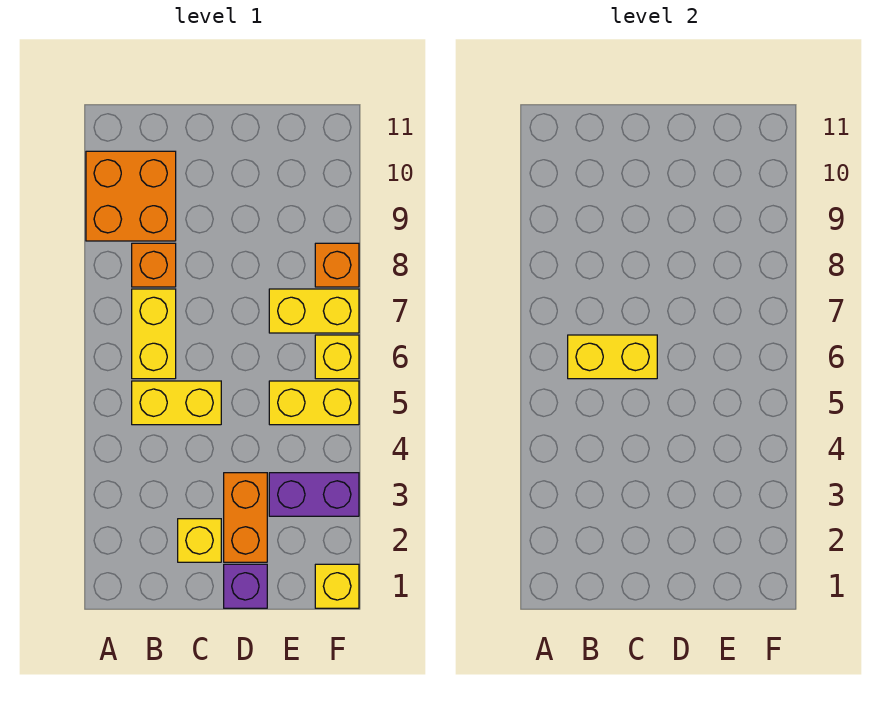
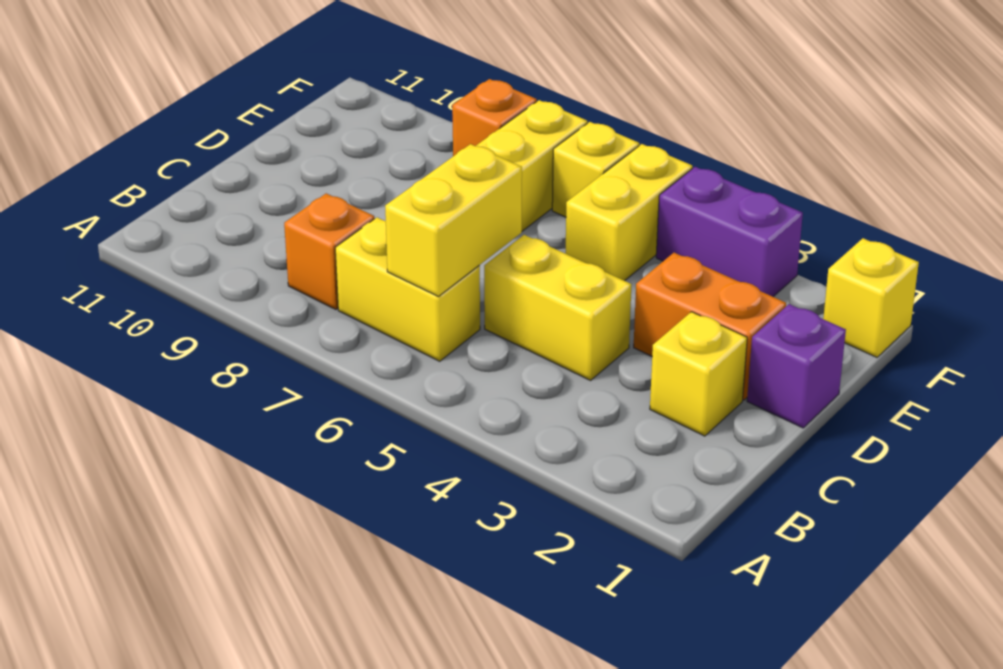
orange 2x2 brick [86,151,176,241] -> none
yellow 1x2 brick [132,381,221,425] -> yellow 1x2 brick turned to [484,235,631,380]
purple 1x2 brick [269,473,359,516] -> purple 1x2 brick turned to [656,167,803,297]

